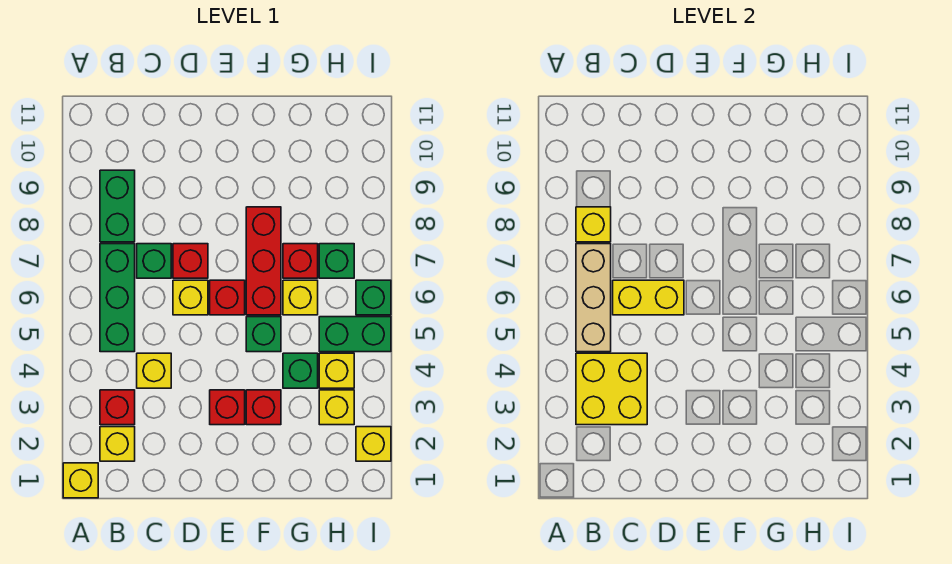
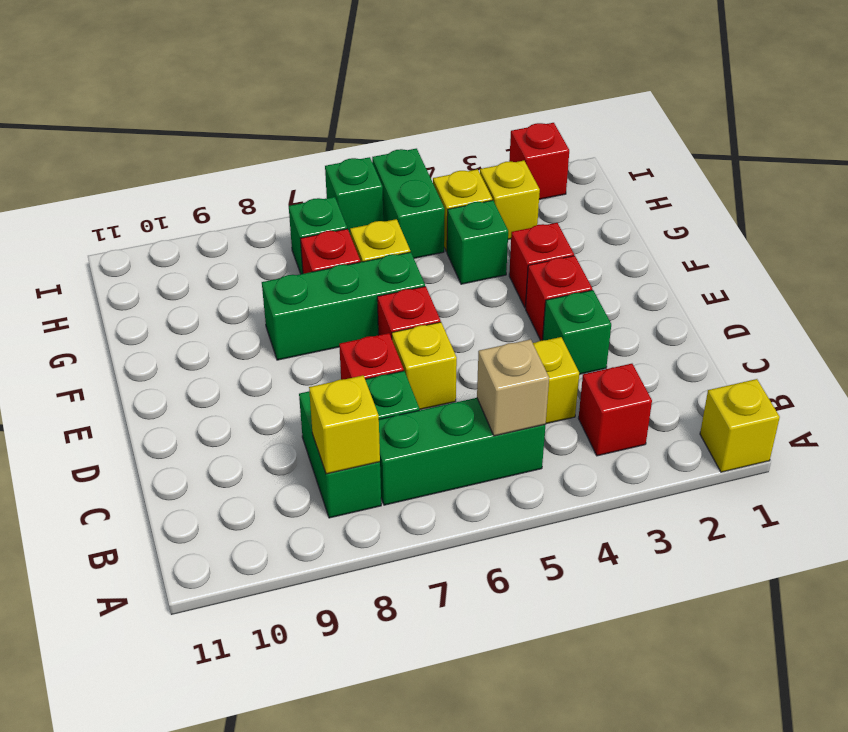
yellow 1x1 brick [100,427,135,461] -> none
yellow 2x2 brick [576,353,647,425] -> none
tan 1x3 brick [576,244,611,352] -> tan 1x1 brick [477,339,549,436]
green 1x2 brick [100,170,135,242] -> green 1x2 brick turned to [299,391,381,518]
yellow 1x2 brick [613,280,684,315] -> none
green 1x1 brick [246,317,281,352] -> green 1x1 brick moved to [543,290,611,374]
red 1x3 brick [246,207,281,315] -> green 1x3 brick [262,252,425,360]
yellow 1x1 brick [356,427,391,461] -> red 1x1 brick [509,123,569,199]

